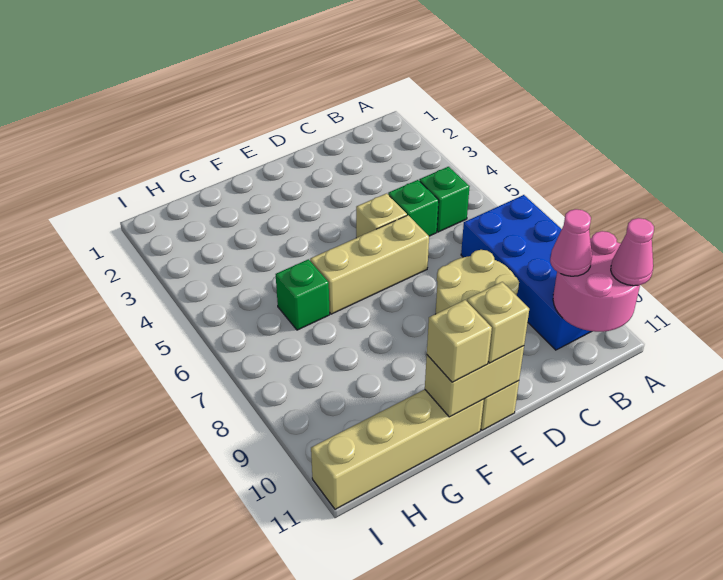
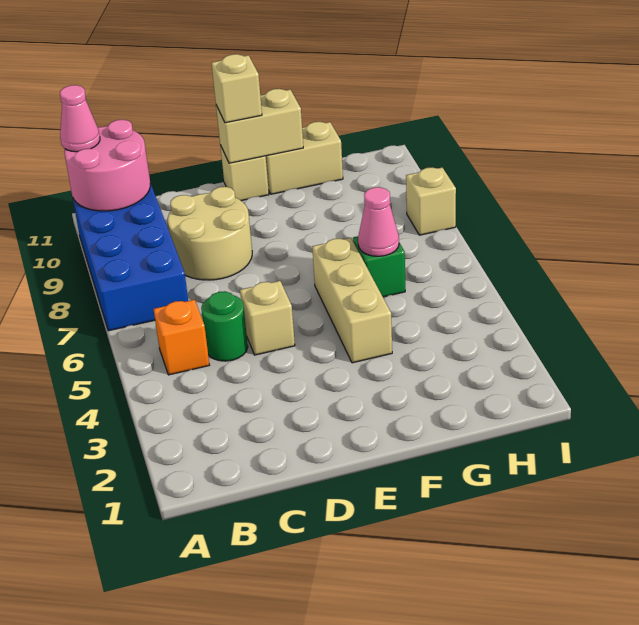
green 1x1 brick [419,167,470,232] -> orange 1x1 brick [154,300,209,375]
pink 1x1 cone [550,209,592,276] -> pink 1x1 cone moved to [358,187,399,256]
green 1x1 brick [388,180,439,236] -> green 1x1 round brick [201,291,248,361]
tan 1x3 brick [310,215,429,314] -> tan 1x3 brick turned to [312,238,392,363]
tan 1x4 brick [311,389,484,509] -> tan 1x2 brick [266,122,343,194]
tan 1x1 brick [427,300,492,382] -> tan 1x1 brick moved to [406,168,456,235]

